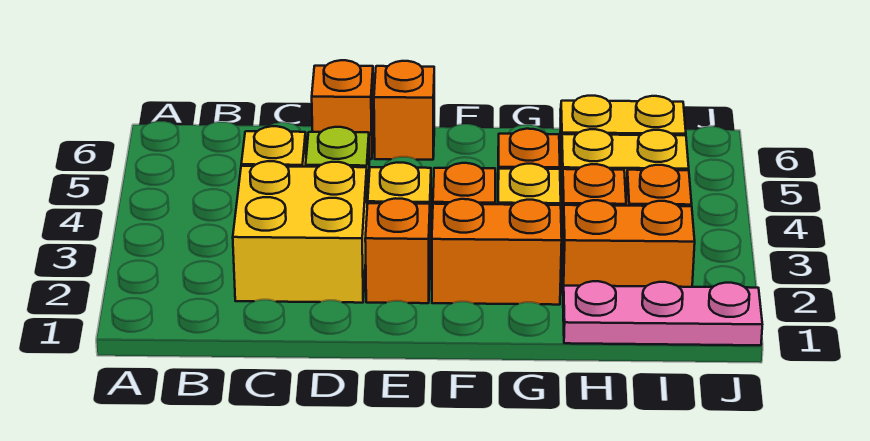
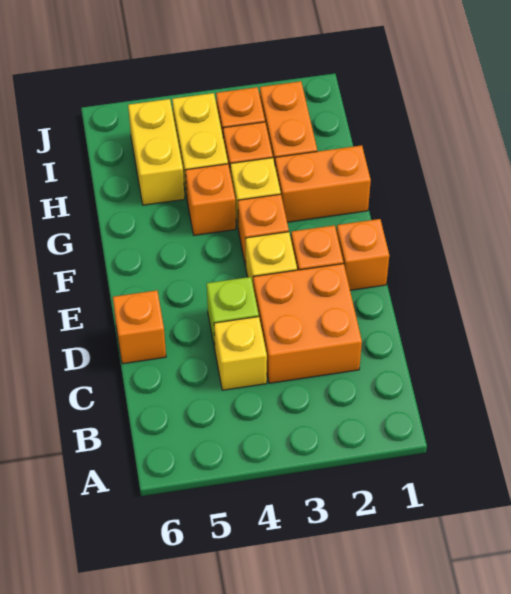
yellow 2x2 brick [233,161,367,303] -> orange 2x2 brick [253,264,362,383]
orange 1x1 brick [374,61,434,160] -> orange 1x1 brick moved to [337,219,389,290]
orange 1x2 brick [432,199,562,305] -> orange 1x2 brick turned to [275,145,371,222]
pink 1x3 plate [563,281,762,345] -> none

